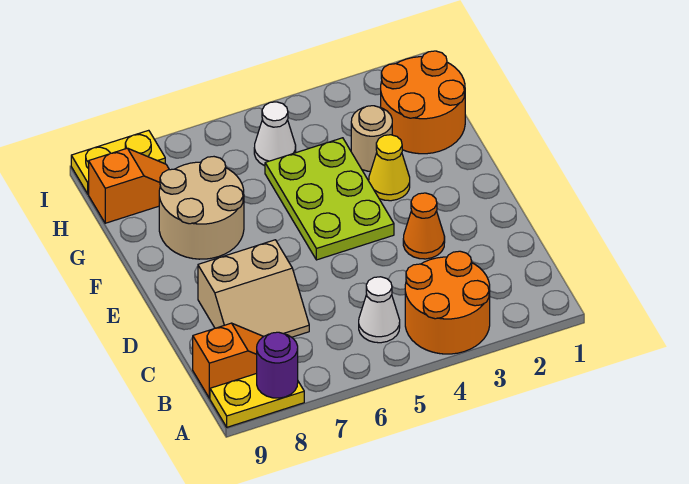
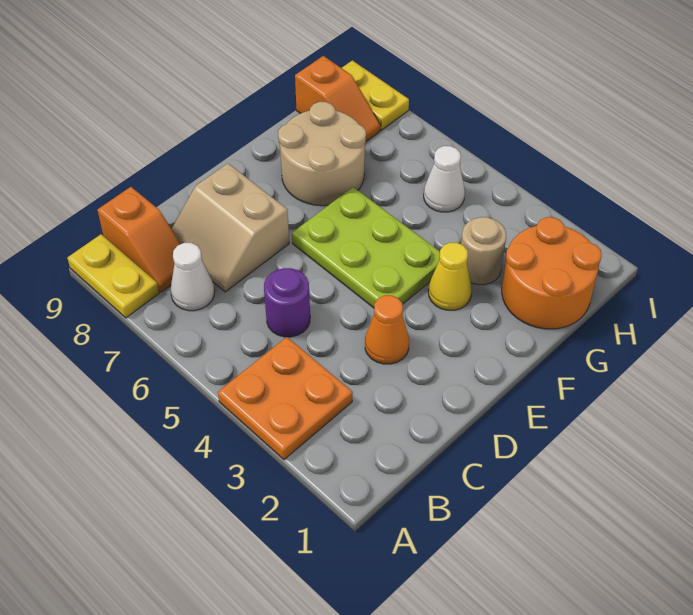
orange 2x2 round brick [405,251,490,354] -> orange 2x2 plate [218,337,353,460]
purple 1x1 round brick [257,332,298,398] -> purple 1x1 round brick moved to [264,268,310,337]
white 1x1 cone [359,277,400,343] -> white 1x1 cone moved to [170,243,215,311]
lime 2x3 plate [265,138,394,260] -> lime 2x3 plate turned to [292,187,440,308]

